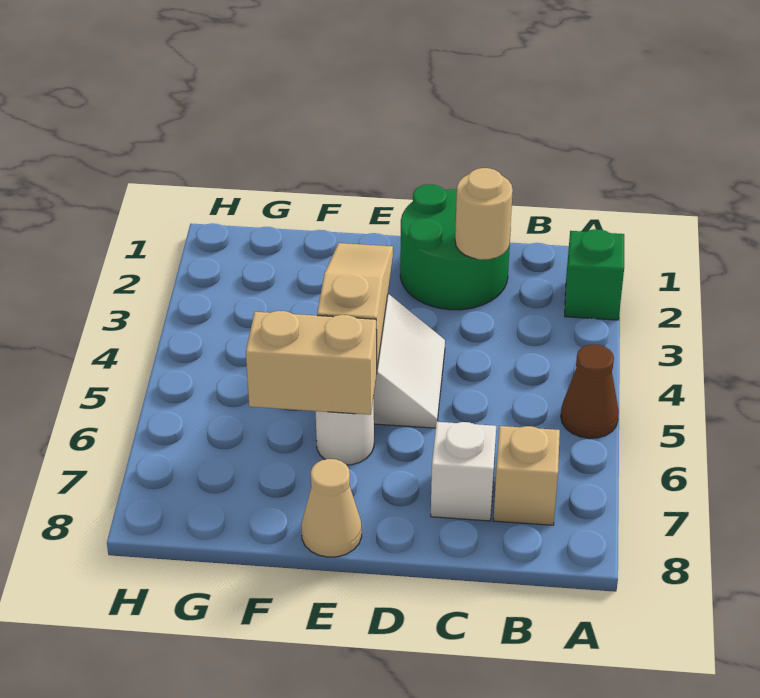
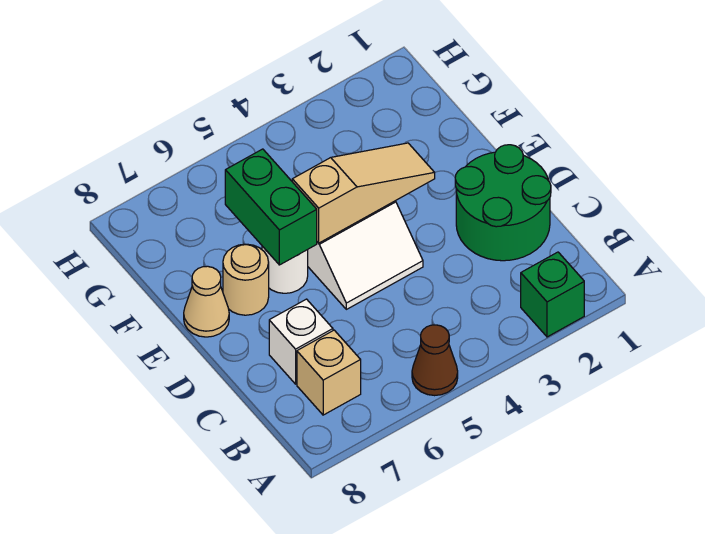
tan 1x1 round brick [455,168,513,260] -> tan 1x1 round brick moved to [223,244,269,315]
tan 1x2 brick [246,311,377,415] -> green 1x2 brick [225,149,317,265]

